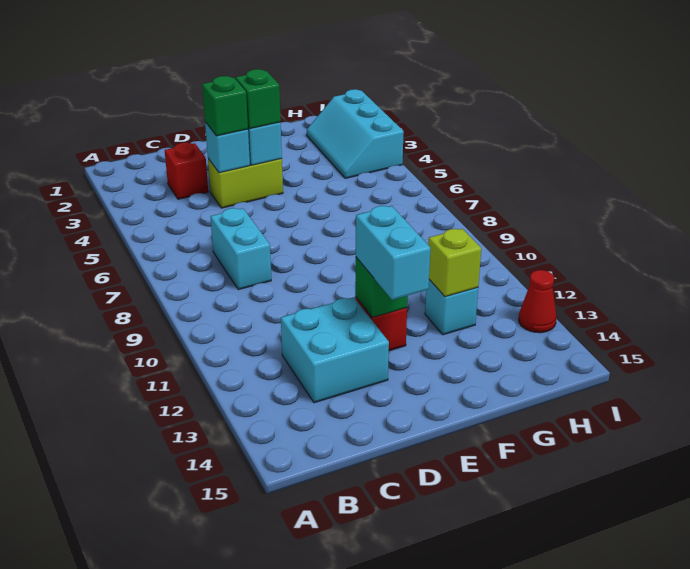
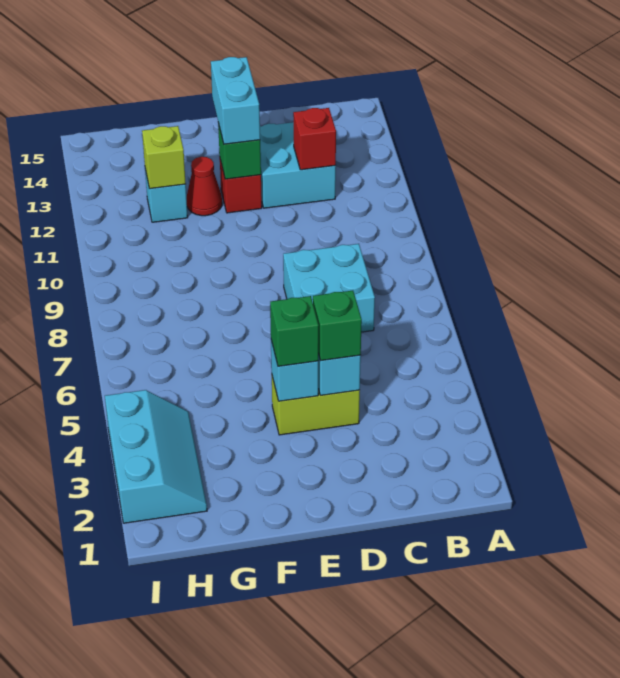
red 1x1 brick [165,142,208,199] -> red 1x1 brick moved to [293,108,336,170]
cyan 1x2 brick [211,208,271,290] -> cyan 2x2 brick [283,244,375,332]
red 1x1 cone [519,270,557,333] -> red 1x1 cone moved to [186,157,222,216]

